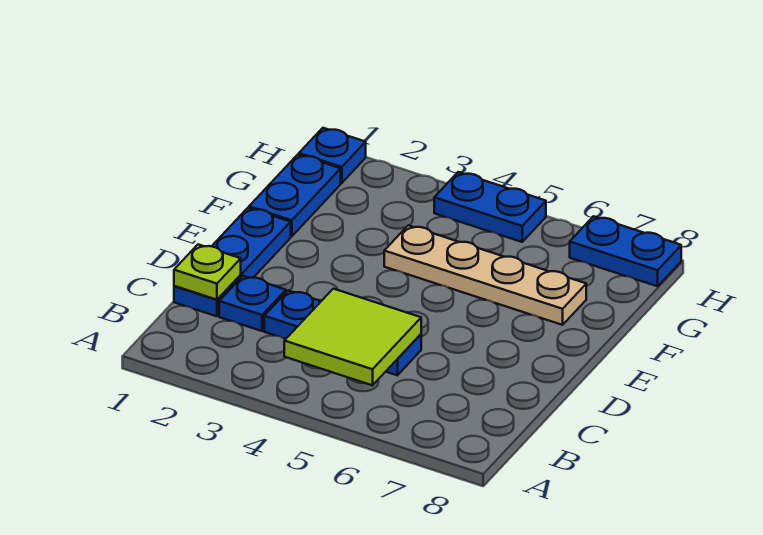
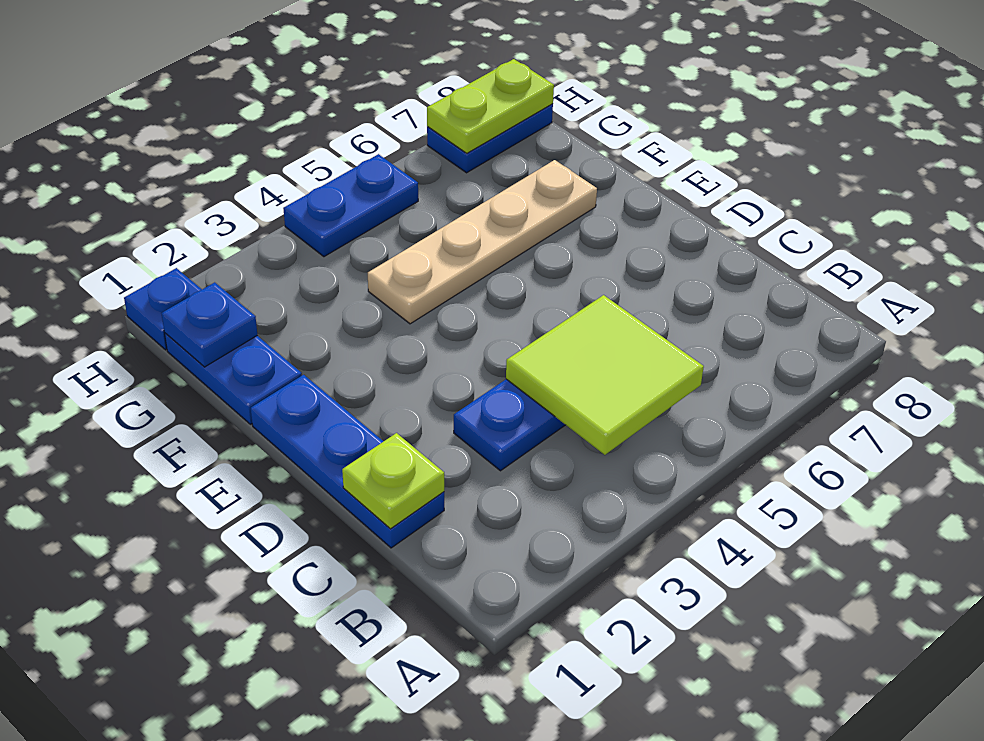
blue 1x1 plate [219,276,286,331] -> blue 1x1 plate moved to [161,282,257,367]
none -> lime 1x2 plate [427,59,554,153]

